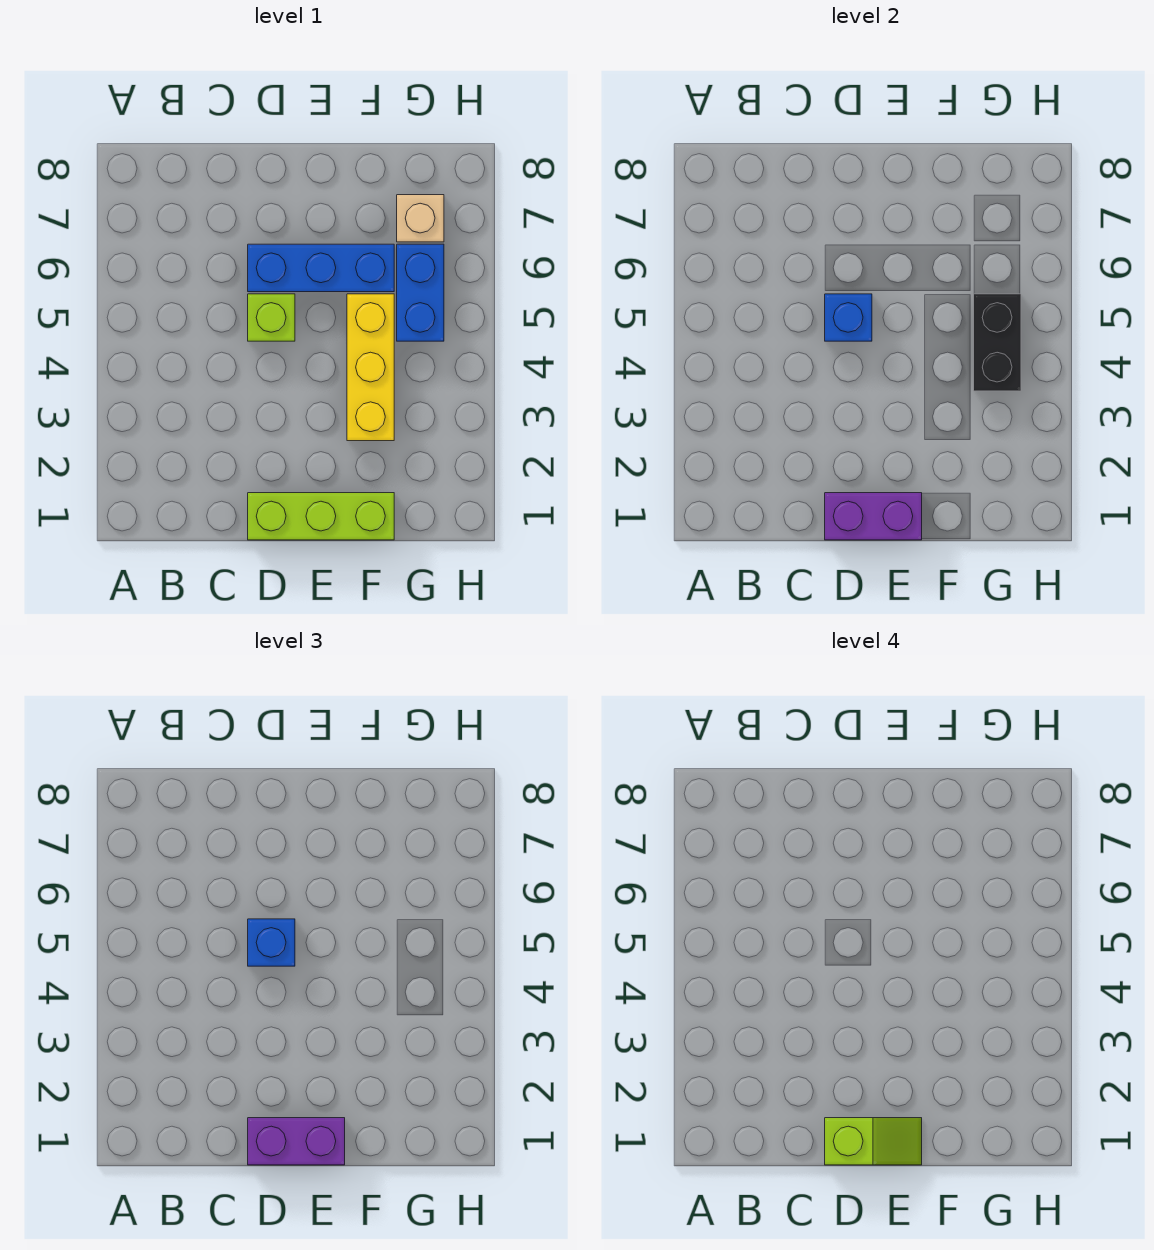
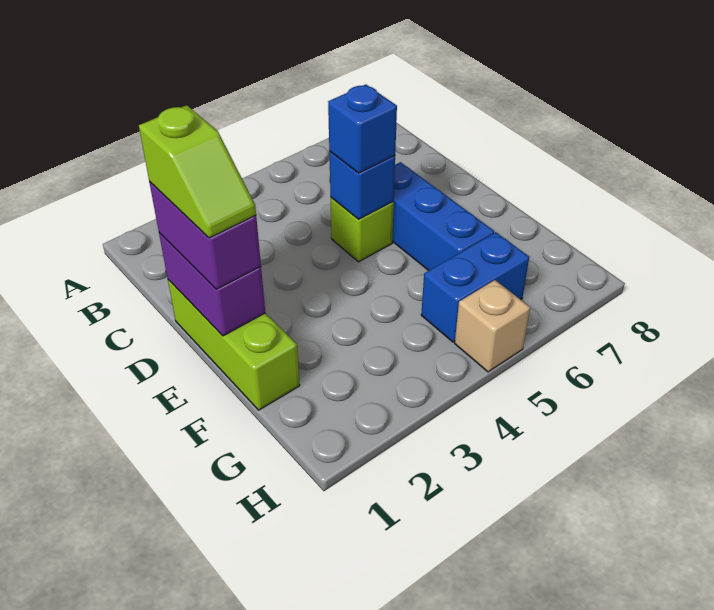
yellow 1x3 brick [347,294,394,441] -> none
black 1x2 brick [974,294,1021,391] -> none
tan 1x1 brick [397,195,444,242] -> tan 1x1 brick moved to [455,280,530,372]

